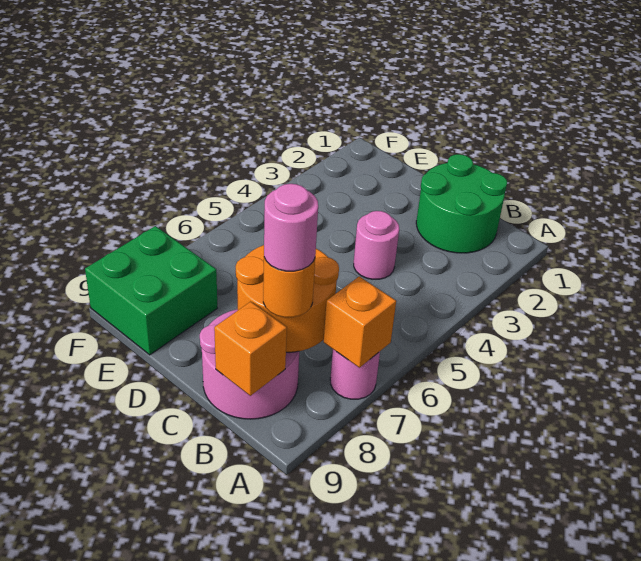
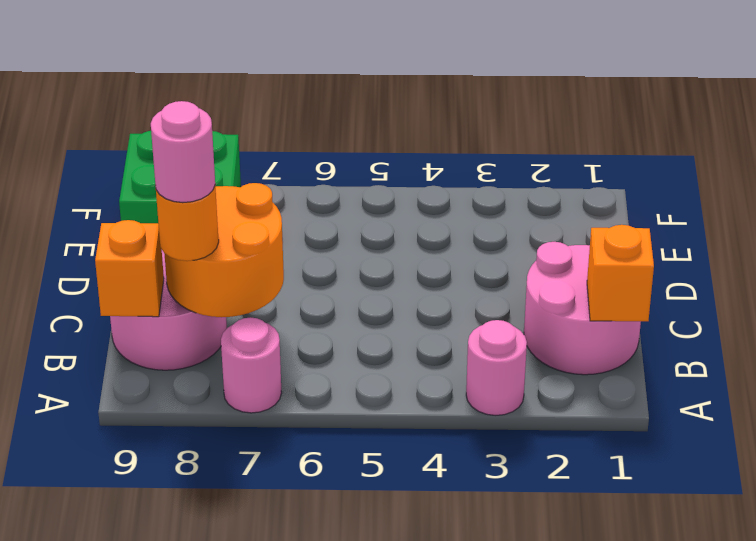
orange 1x1 brick [324,276,396,368] -> orange 1x1 brick moved to [587,225,654,321]
green 2x2 round brick [416,154,507,253] -> pink 2x2 round brick [524,242,641,375]
pink 1x1 round brick [354,211,399,279] -> pink 1x1 round brick moved to [466,320,527,415]

